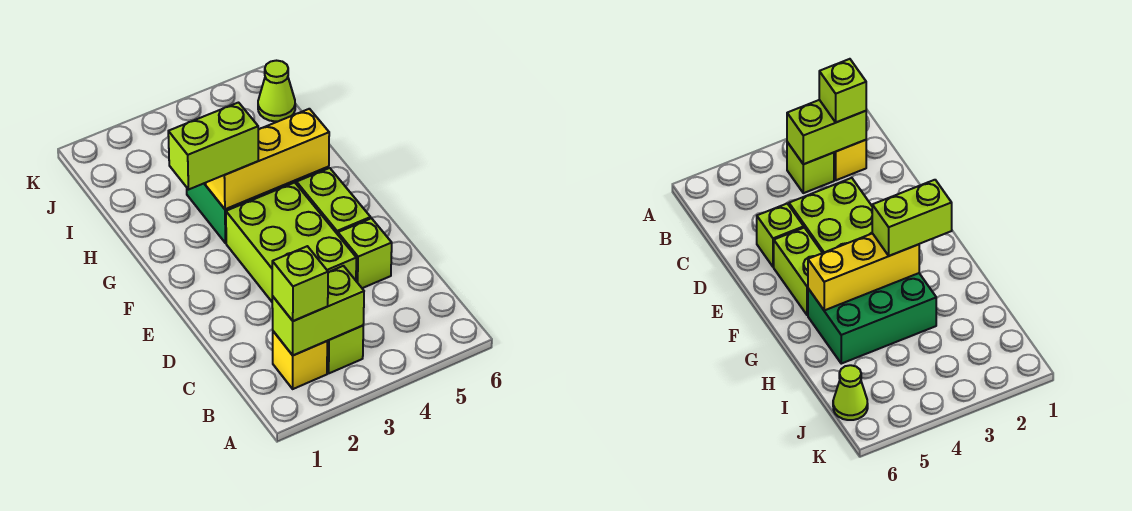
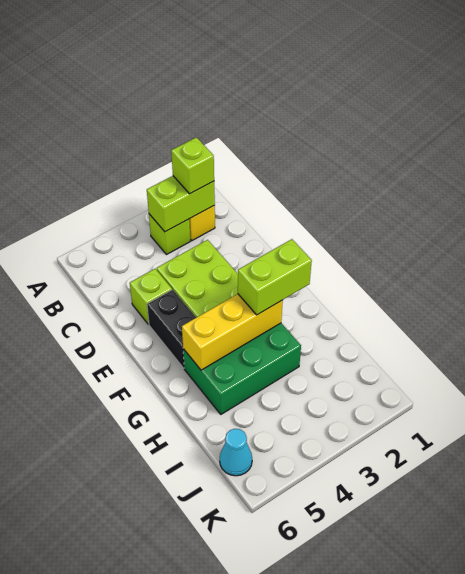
lime 1x2 brick [297,168,371,234] -> black 1x2 brick [147,290,196,368]
lime 1x1 cone [258,61,295,121] -> cyan 1x1 cone [220,429,252,476]

